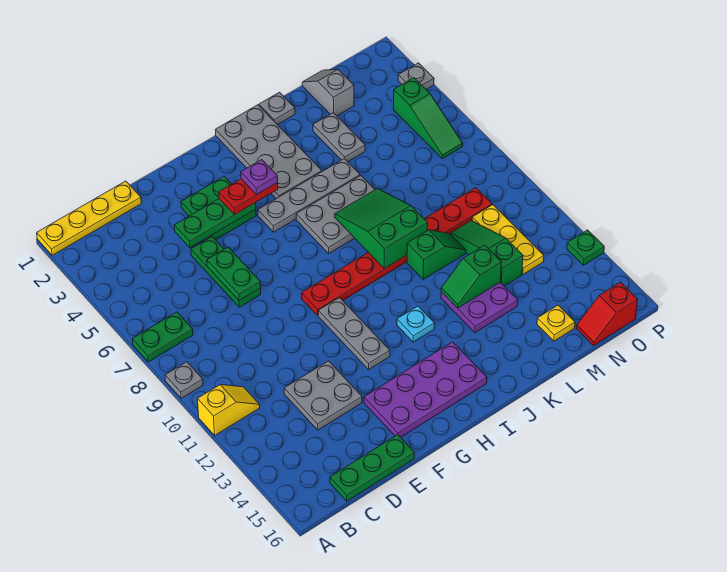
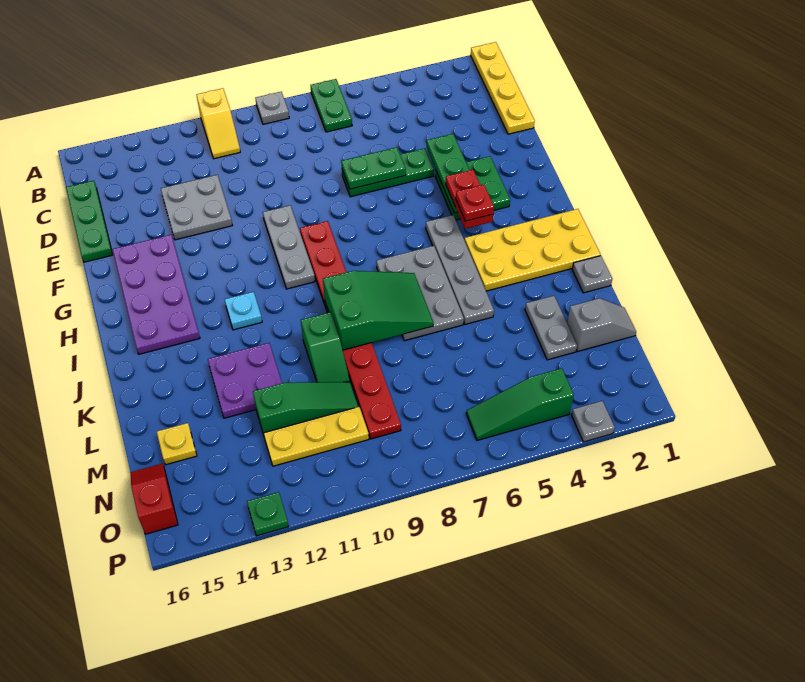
grey 1x3 plate [318,298,390,370] -> grey 1x3 plate turned to [263,205,315,289]
purple 1x1 plate [241,160,278,195] -> red 1x1 plate [456,185,494,221]
grey 2x4 plate [216,105,322,198] -> yellow 2x4 plate [465,209,600,291]
green 1x2 slope [441,245,501,308] -> none
grey 1x2 plate [313,113,365,162] -> grey 1x2 plate turned to [525,296,577,360]

